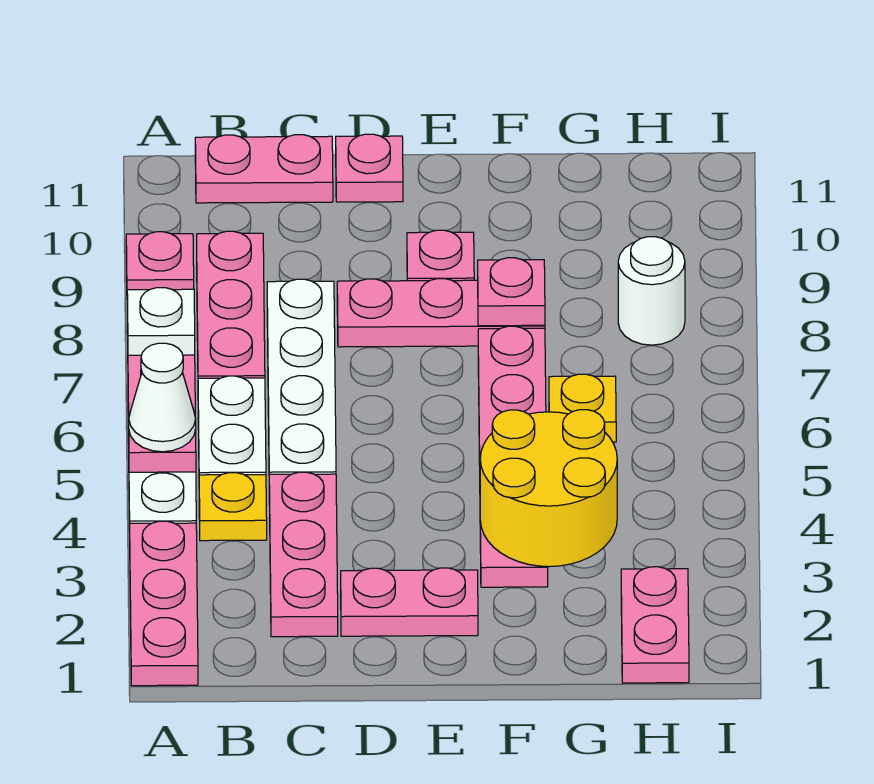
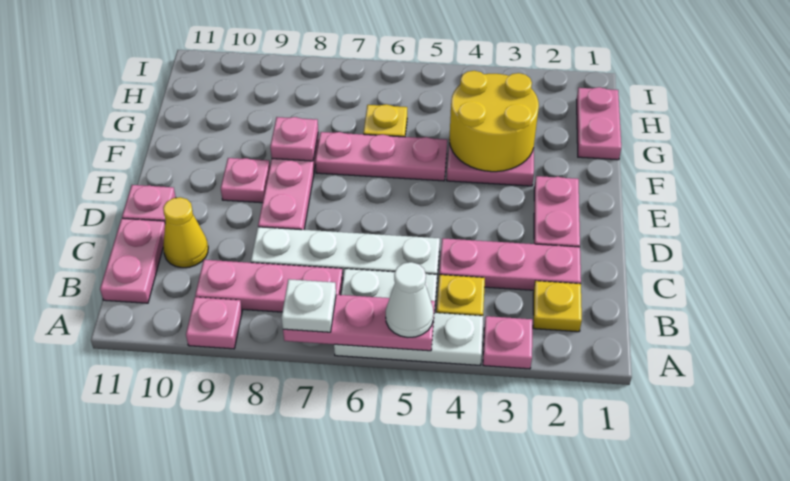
pink 1x3 plate [130,521,198,686] -> pink 1x1 plate [483,316,532,369]
none -> yellow 1x1 plate [533,281,582,332]
none -> yellow 1x1 cone [163,197,208,268]
pink 1x2 plate [621,567,689,683] -> pink 1x2 plate turned to [576,87,621,160]
white 1x1 round brick [618,237,685,345] -> none

